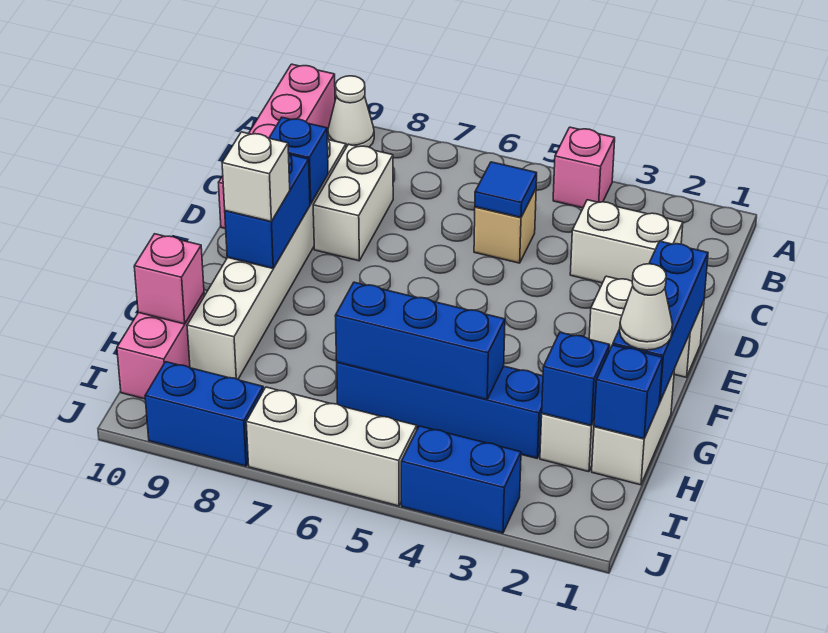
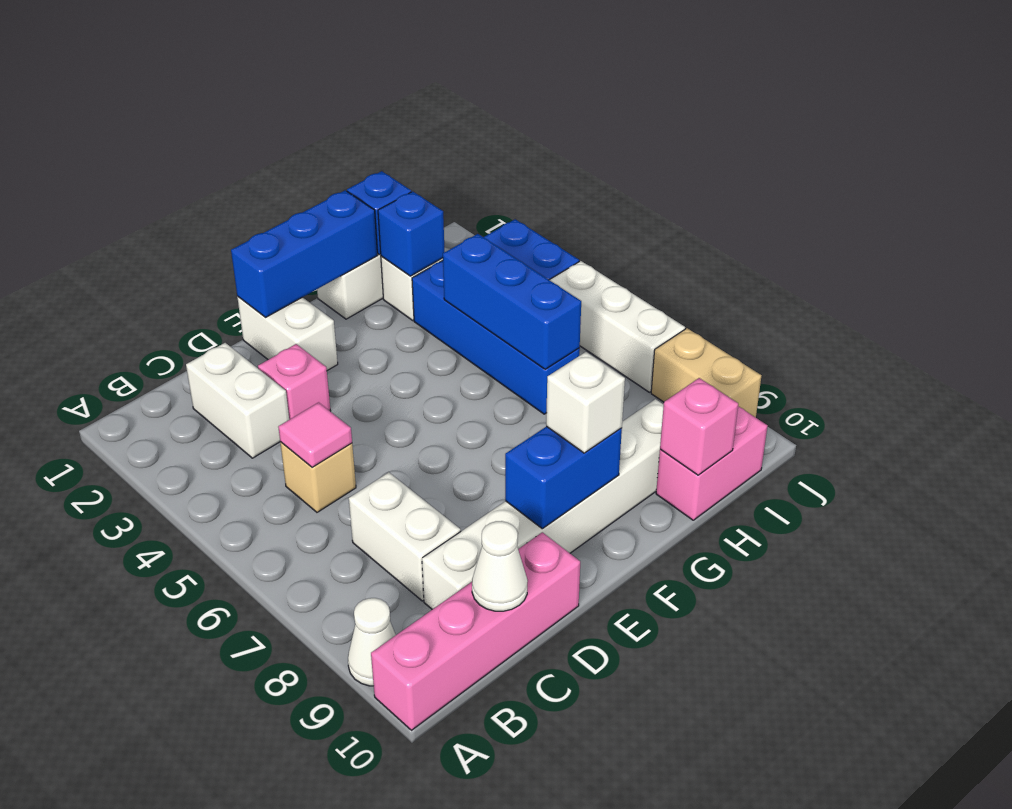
pink 1x1 brick [553,127,615,208] -> pink 1x1 brick moved to [258,344,331,420]
blue 1x1 tile [475,162,537,217] -> pink 1x1 tile [278,402,352,467]
white 1x2 brick [313,144,393,261] -> white 1x2 brick turned to [349,472,461,601]
blue 1x1 brick [269,118,328,204] -> none
white 1x1 cone [620,264,673,350] -> white 1x1 cone moved to [472,521,528,611]
blue 1x2 brick [145,362,263,466] -> tan 1x2 brick [651,328,761,417]

